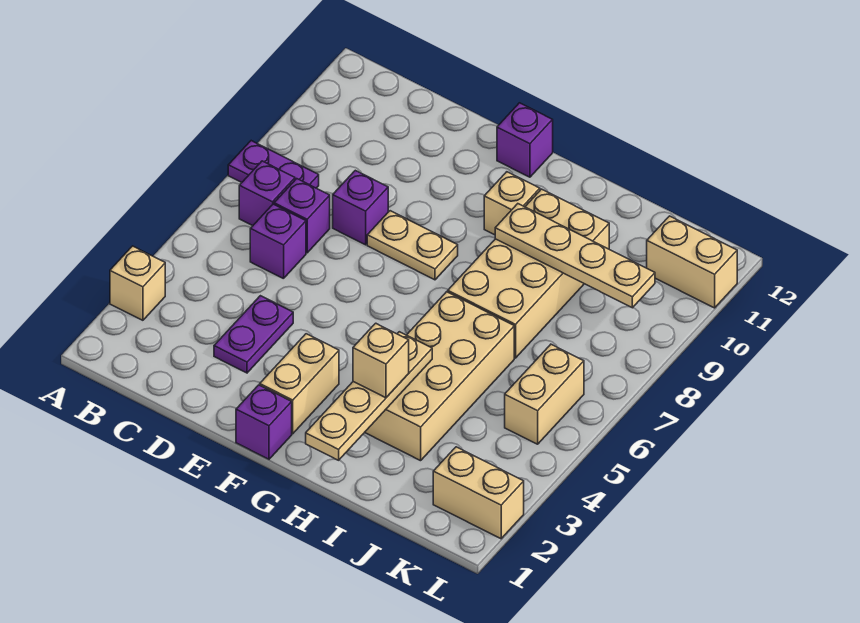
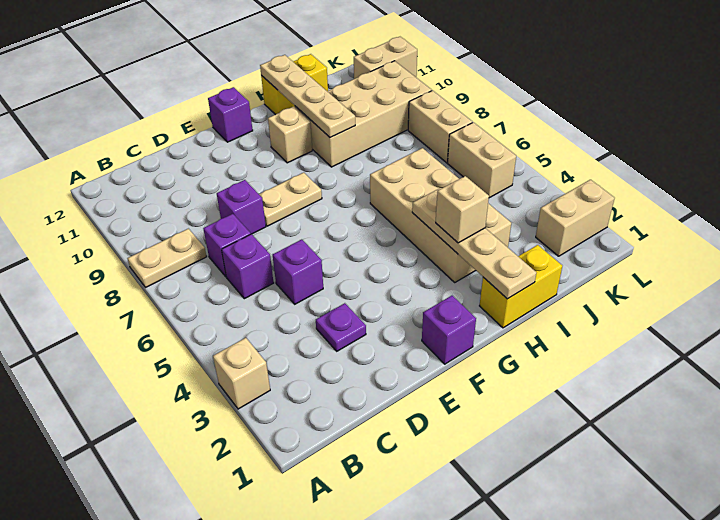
purple 1x2 plate [228,141,319,188] -> tan 1x2 plate [128,229,207,288]
purple 1x1 brick [239,161,295,226] -> purple 1x1 brick moved to [273,239,323,304]
purple 1x2 plate [214,296,293,373] -> purple 1x1 plate [316,303,366,351]
tan 1x2 brick [260,334,339,434] -> tan 1x2 brick moved to [408,90,472,163]
none -> yellow 1x2 brick [480,245,562,328]
tan 2x4 brick [448,189,609,358] -> tan 2x4 brick turned to [295,61,432,167]
tan 1x4 plate [495,204,655,308] -> tan 1x4 plate turned to [260,55,355,138]
none -> yellow 1x2 brick [261,54,328,115]

